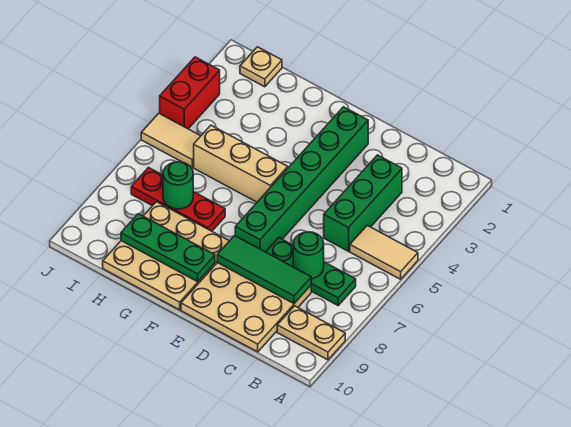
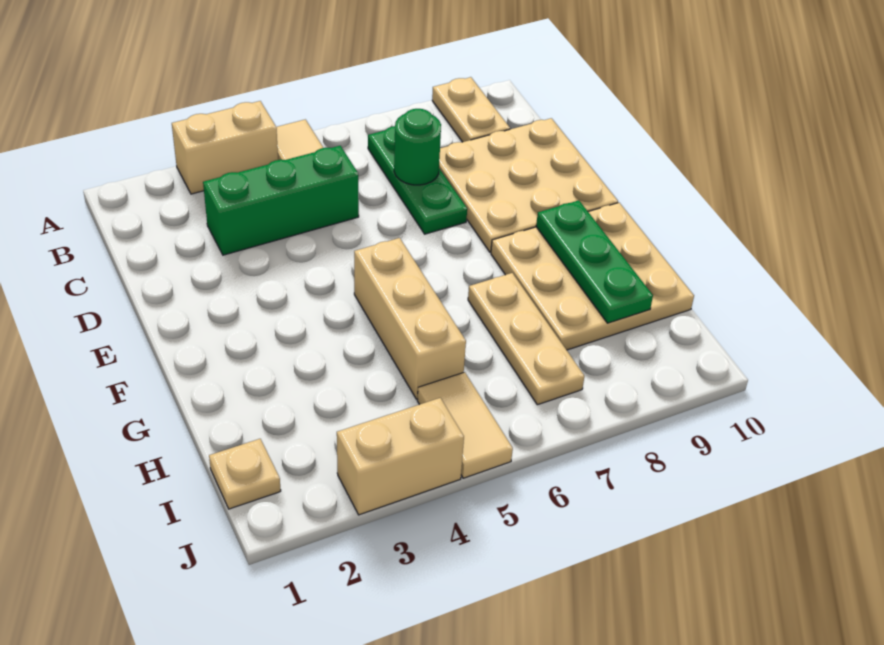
none -> tan 1x2 brick [172,101,278,194]
green 1x3 tile [217,236,311,304] -> none
green 1x6 brick [235,107,368,252] -> none
red 1x3 plate [131,168,225,231] -> tan 1x3 plate [468,273,584,405]
green 1x1 round brick [163,162,193,209] -> none
red 1x2 brick [160,57,220,129] -> tan 1x2 brick [337,398,464,515]

